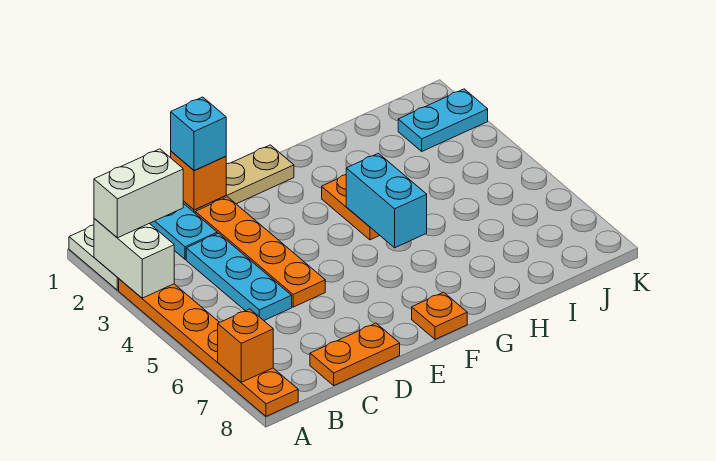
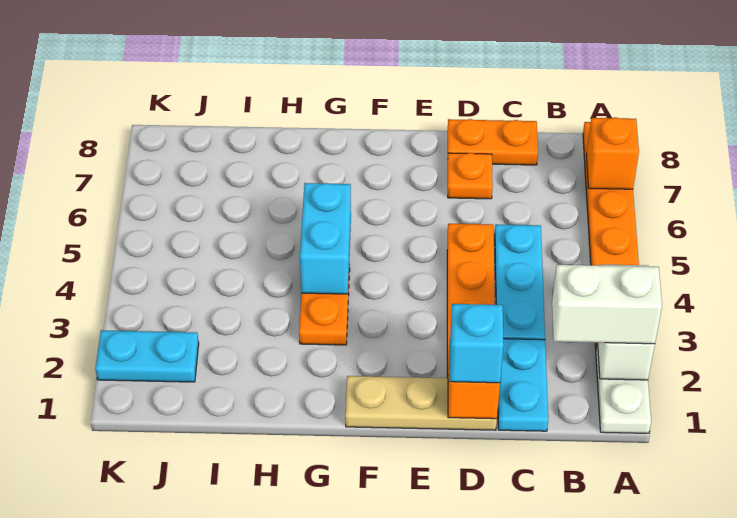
orange 1x1 plate [412,292,467,339] -> orange 1x1 plate moved to [448,153,493,199]

